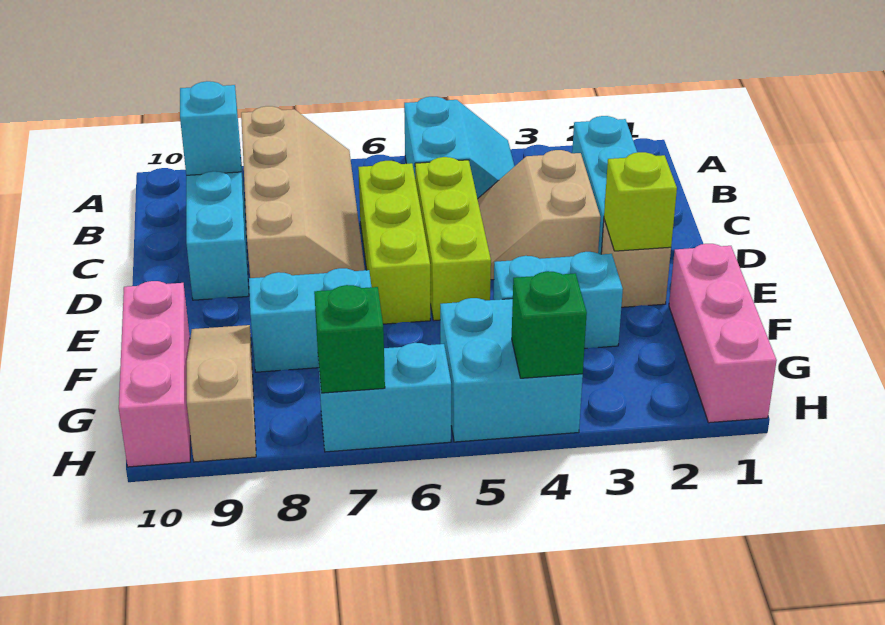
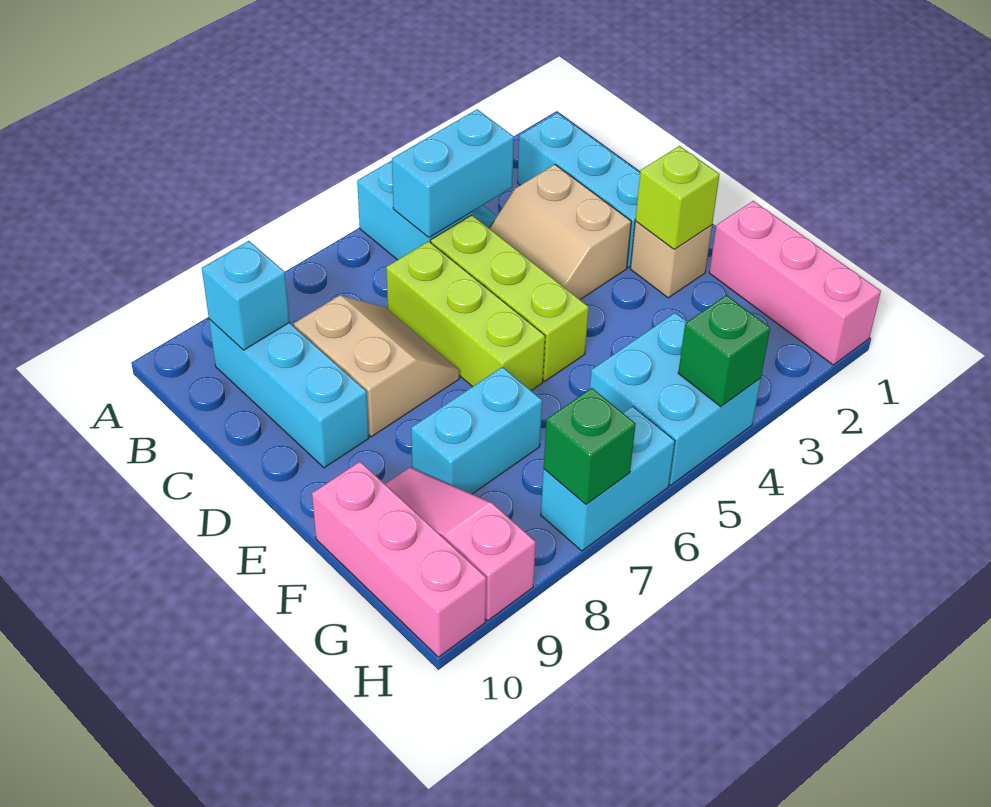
tan 2x4 slope [241,106,365,278] -> tan 2x2 slope [294,295,460,437]
cyan 1x2 brick [493,252,623,348] -> cyan 1x2 brick moved to [392,109,514,238]
tan 1x3 slope [187,325,256,462] -> pink 1x3 slope [385,467,536,621]

